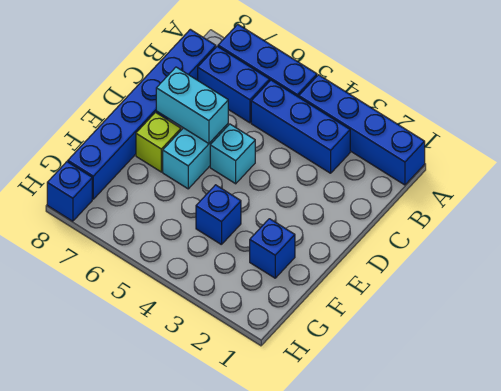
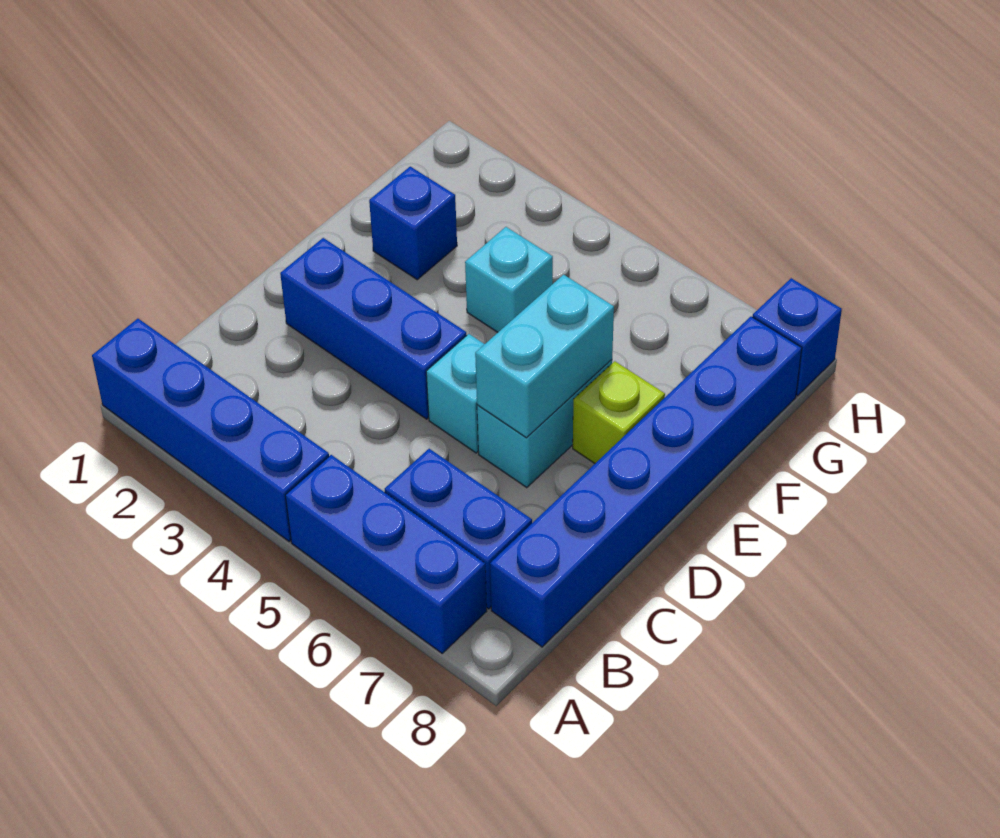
blue 1x3 brick [251,80,350,173] -> blue 1x3 brick moved to [280,238,467,419]
cyan 1x2 brick [156,67,228,144] -> cyan 1x2 brick turned to [475,275,614,438]
blue 1x1 brick [196,185,241,245] -> cyan 1x1 brick [465,227,553,332]

